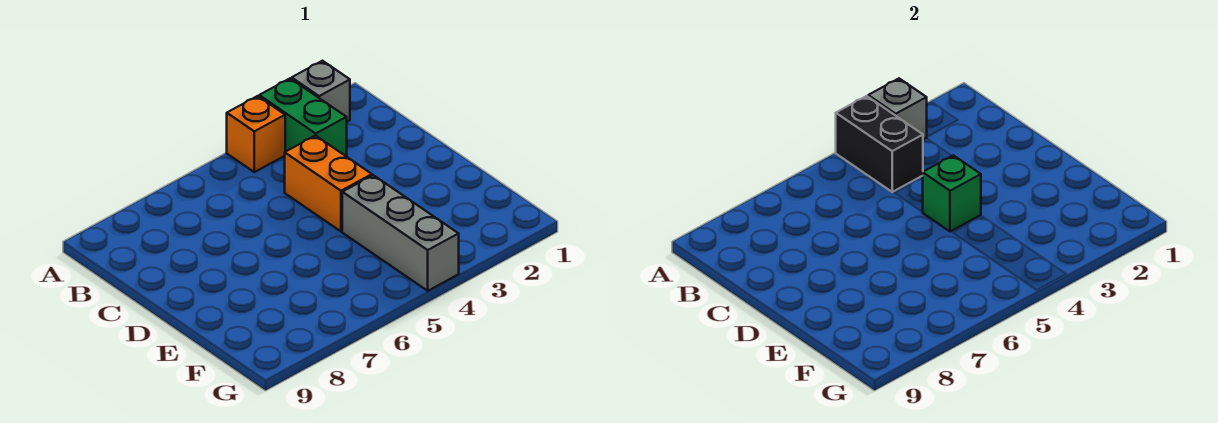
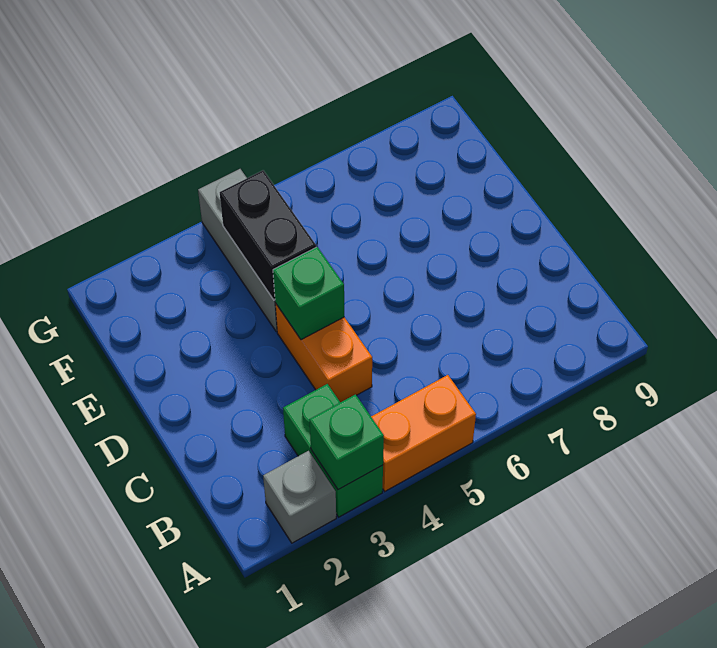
grey 1x1 brick [868,79,927,139] -> green 1x1 brick [309,395,384,490]
orange 1x1 brick [227,96,285,172] -> orange 1x2 brick [371,375,476,491]
black 1x2 brick [836,96,923,192] -> black 1x2 brick moved to [220,171,316,300]

